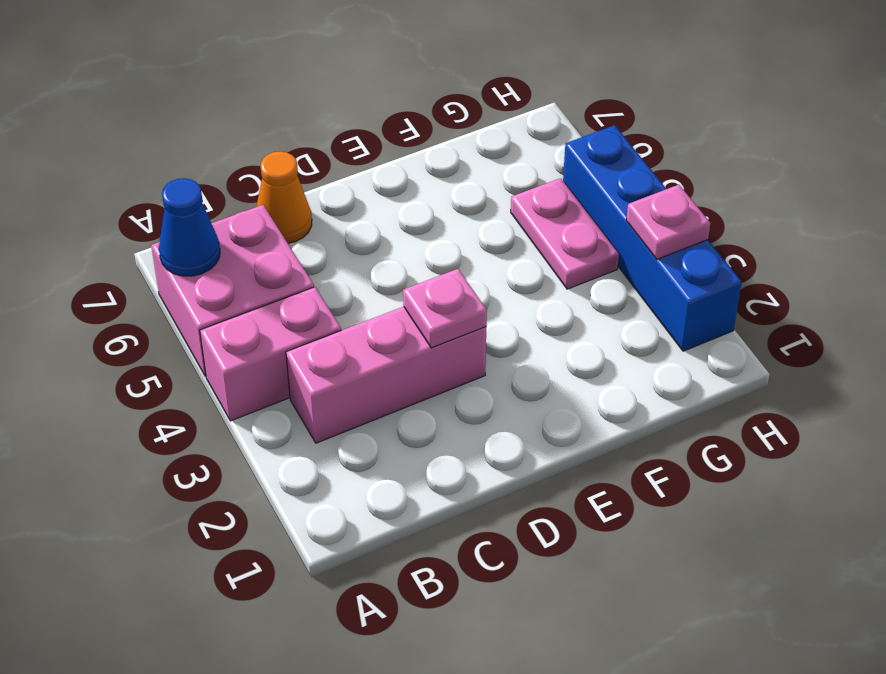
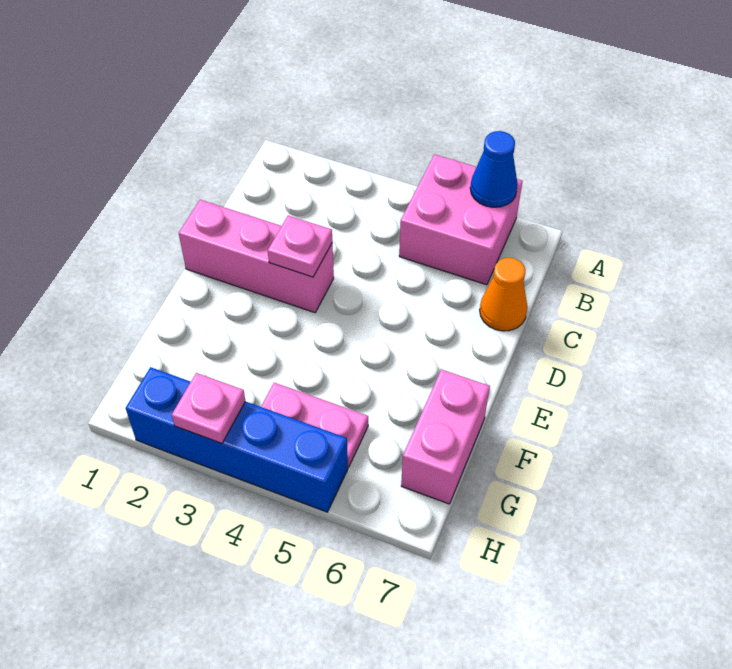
pink 1x2 brick [200,287,341,421] -> pink 1x2 brick moved to [401,369,490,504]
pink 1x3 brick [286,307,486,443] -> pink 1x3 brick turned to [179,200,334,313]

